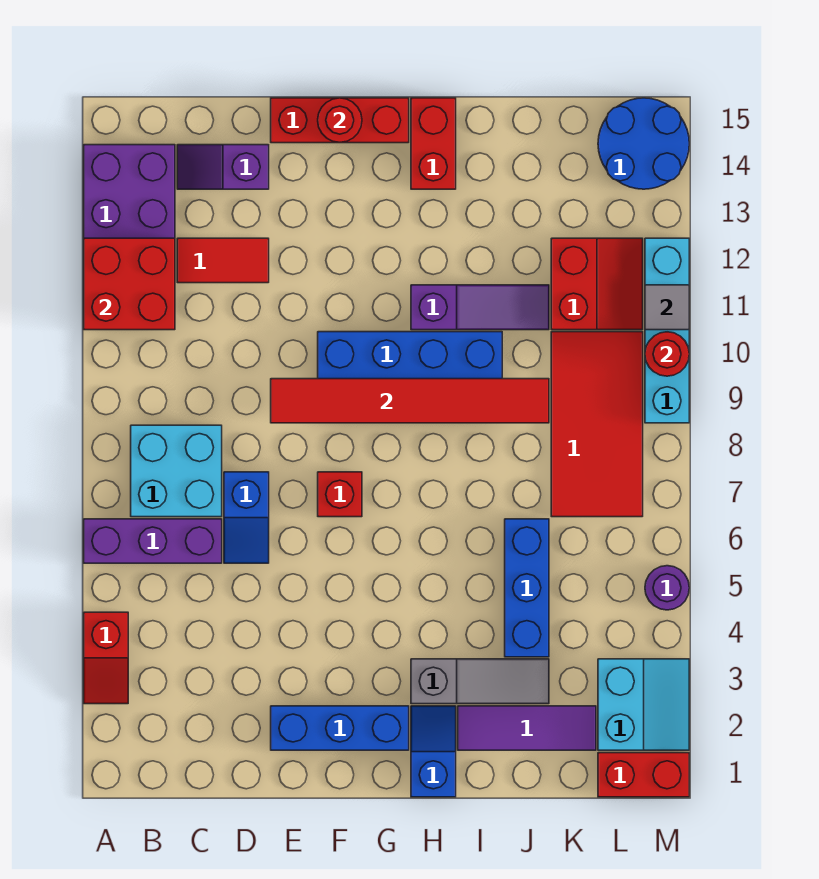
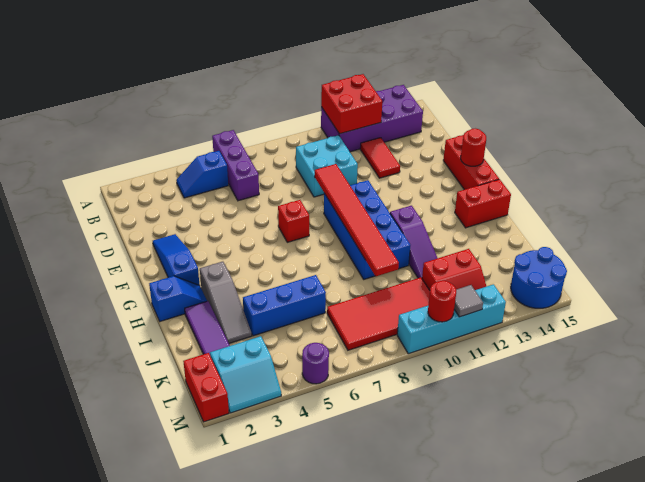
red 1x2 slope [84,612,128,704] -> none
cyan 2x2 brick [131,425,222,517] -> cyan 2x2 brick moved to [296,135,358,197]
purple 1x2 slope [177,145,269,189] -> none
blue 1x2 slope [224,472,269,563] -> blue 1x2 slope moved to [176,151,228,198]
blue 1x3 brick [271,706,409,750] -> blue 1x3 slope [153,234,199,285]

